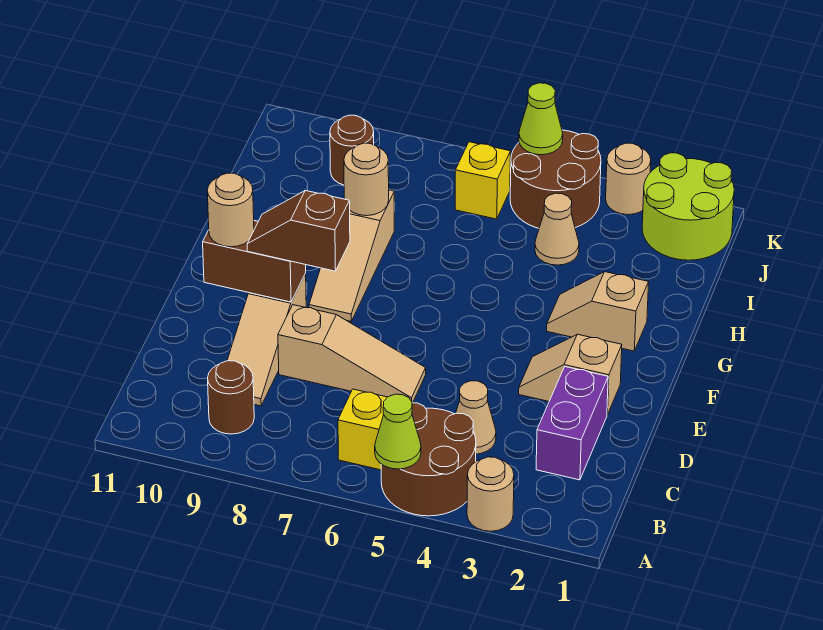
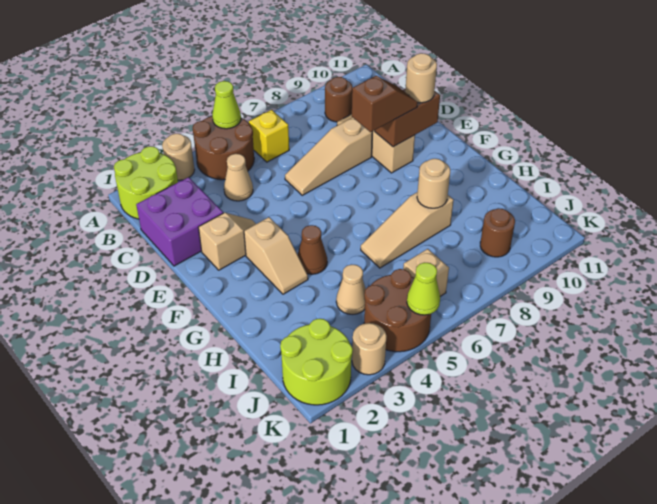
none -> lime 2x2 round brick [114,146,178,219]
purple 1x2 brick [536,367,608,480] -> purple 2x2 brick [136,177,223,266]
tan 1x3 slope [309,190,394,321] -> tan 1x3 slope turned to [361,192,454,268]
tan 1x2 slope [547,272,649,351] -> tan 1x2 slope turned to [244,217,308,294]
none -> brown 1x1 cone [298,225,327,274]
yellow 1x1 brick [455,142,511,219] -> tan 1x1 brick [403,249,449,296]

